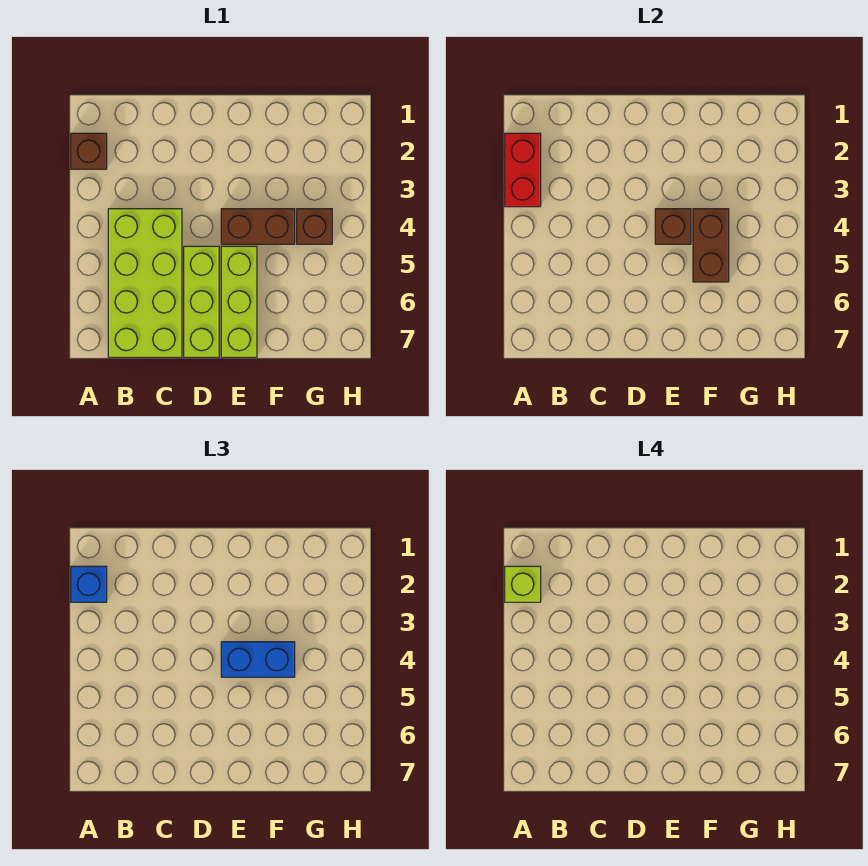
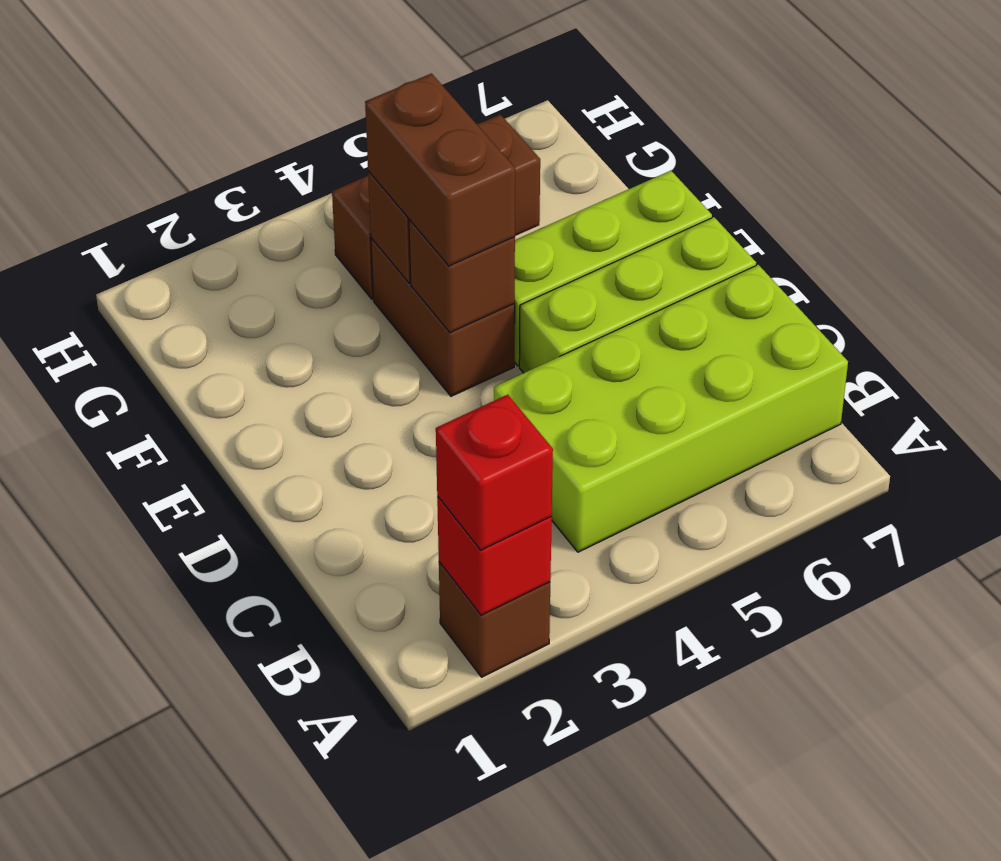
red 1x2 brick [505,133,541,207] -> red 1x1 brick [437,497,552,615]
blue 1x1 brick [71,566,107,602] -> red 1x1 brick [436,395,553,550]
lime 1x1 brick [505,566,541,602] -> none
blue 1x2 brick [221,642,295,677] -> brown 1x2 brick [365,74,515,266]

